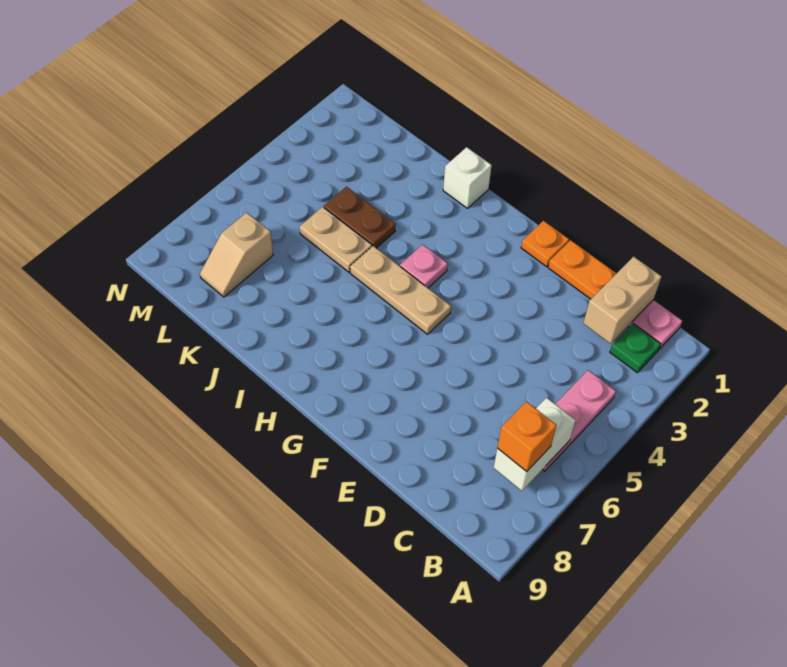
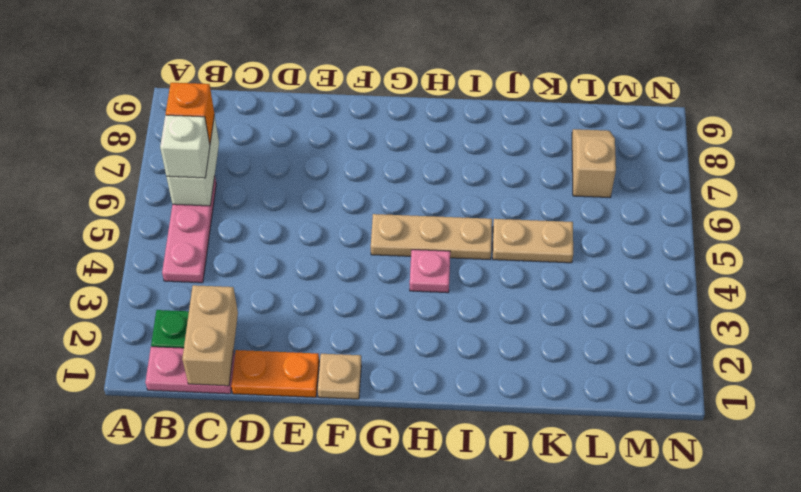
orange 1x1 plate [521,221,569,267] -> tan 1x1 plate [318,354,361,399]
white 1x1 brick [443,147,492,208] -> white 1x1 brick moved to [160,115,210,178]
brown 1x2 plate [324,187,396,248] -> none

